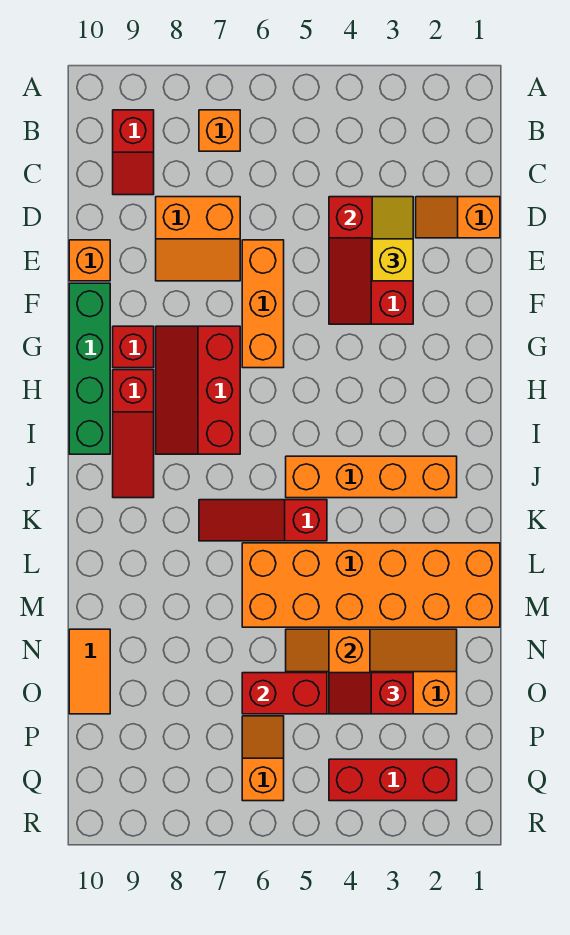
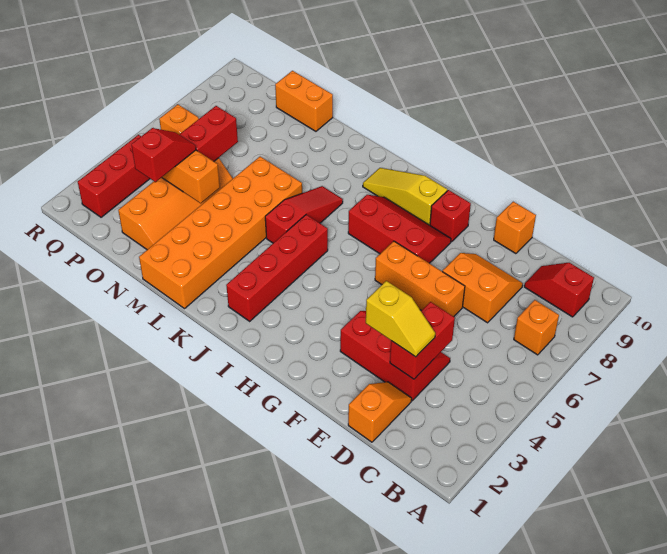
orange 2x2 slope [156,197,240,281] -> orange 2x2 slope turned to [442,253,523,323]
green 1x4 brick [69,283,110,454] -> none
red 1x3 slope [113,370,154,498] -> yellow 1x3 slope [363,168,447,225]
orange 1x4 brick [286,456,457,498] -> red 1x4 brick [226,215,328,321]
orange 1x2 tile [69,629,110,714] -> orange 1x2 brick [275,71,333,131]

